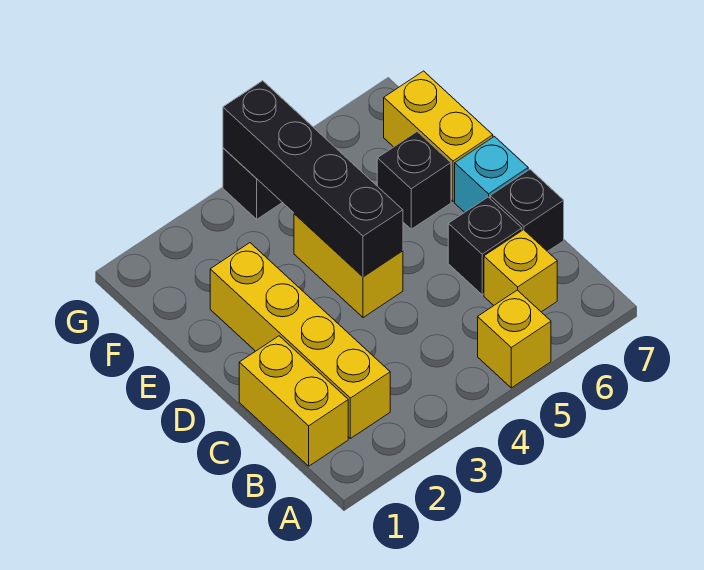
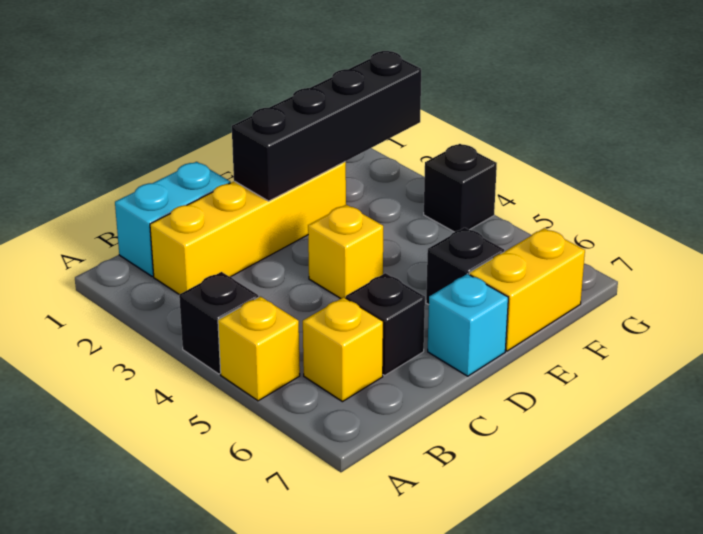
yellow 1x2 brick [239,336,348,466] -> cyan 1x2 brick [115,162,230,277]
black 1x1 brick [490,169,564,252] -> black 1x1 brick moved to [179,272,259,374]
yellow 1x2 brick [294,214,403,318] -> yellow 1x1 brick [308,205,383,298]
black 1x4 brick [223,81,403,277] -> black 1x4 brick moved to [232,51,421,201]

